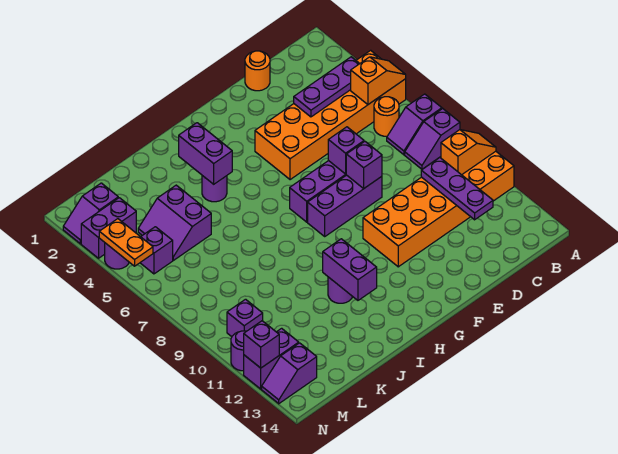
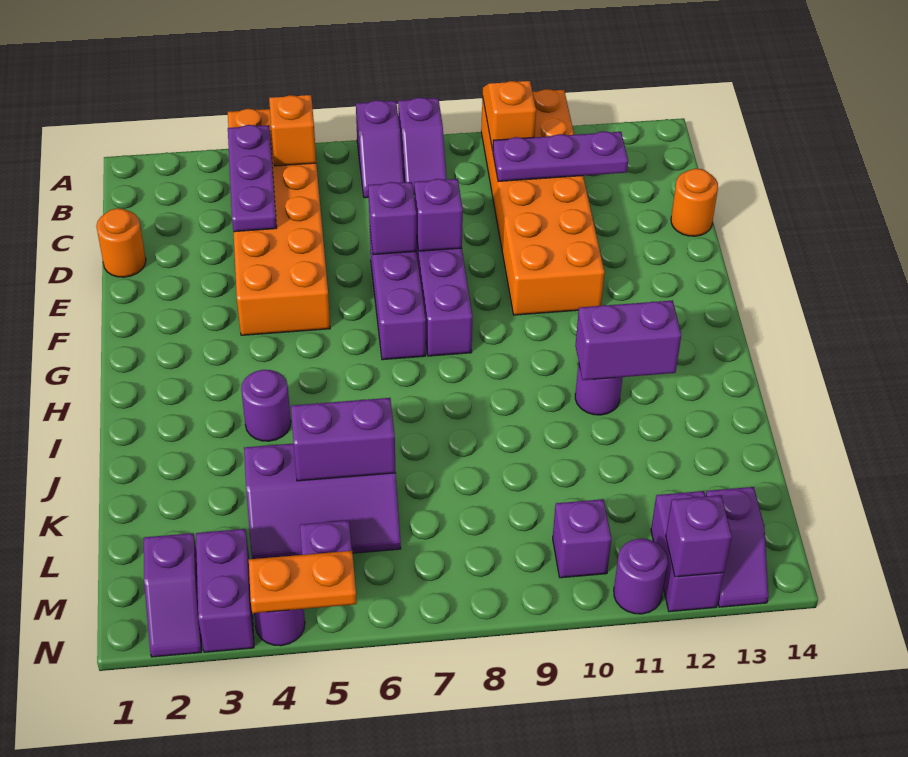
orange 1x1 round brick [374,97,399,136] -> orange 1x1 round brick moved to [671,169,718,236]
purple 1x2 brick [179,123,232,184] -> purple 1x2 brick moved to [291,398,396,481]
purple 2x2 slope [138,185,211,260] -> purple 2x3 slope [244,443,401,559]

